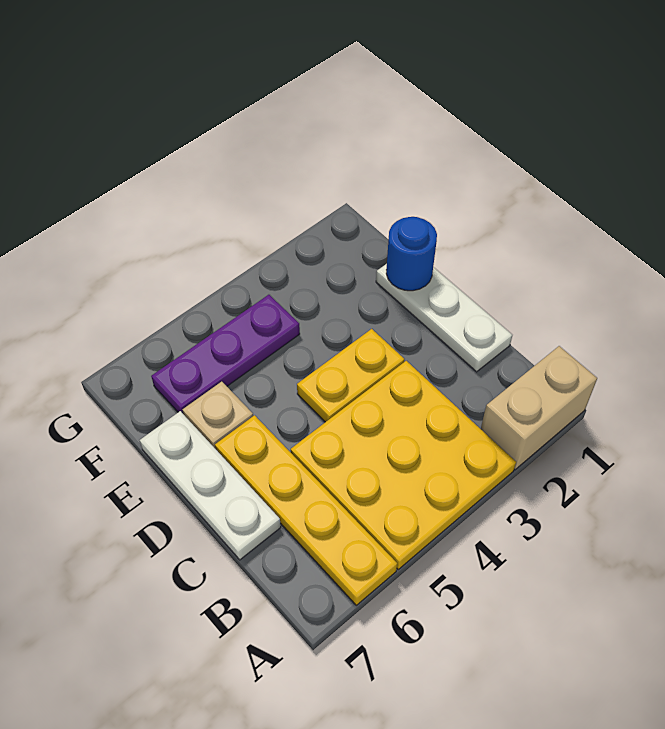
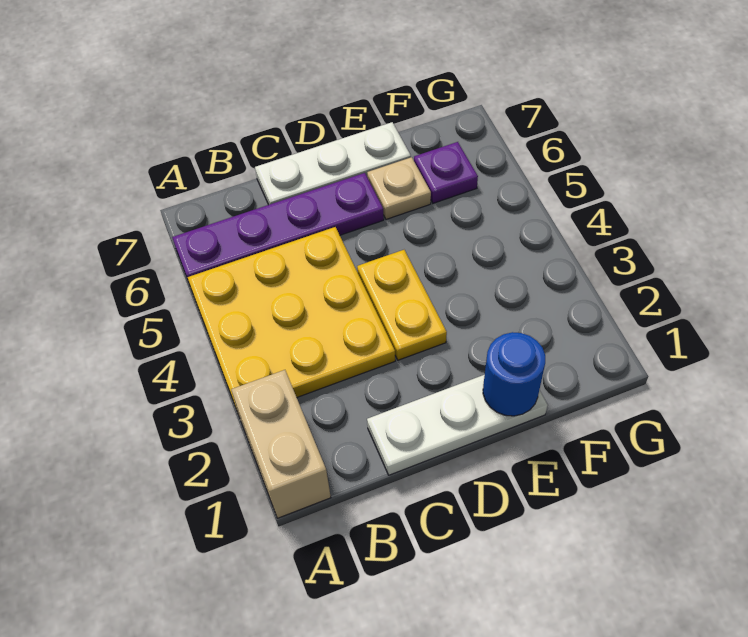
yellow 1x4 plate [215,415,397,605] -> purple 1x4 plate [172,173,384,282]
purple 1x3 plate [151,295,300,413] -> purple 1x1 plate [414,142,478,203]

